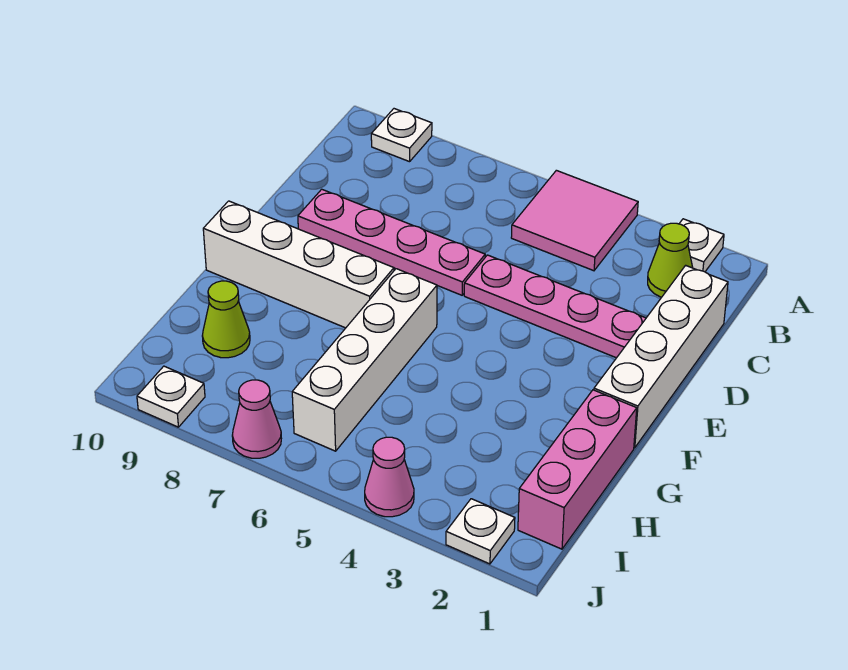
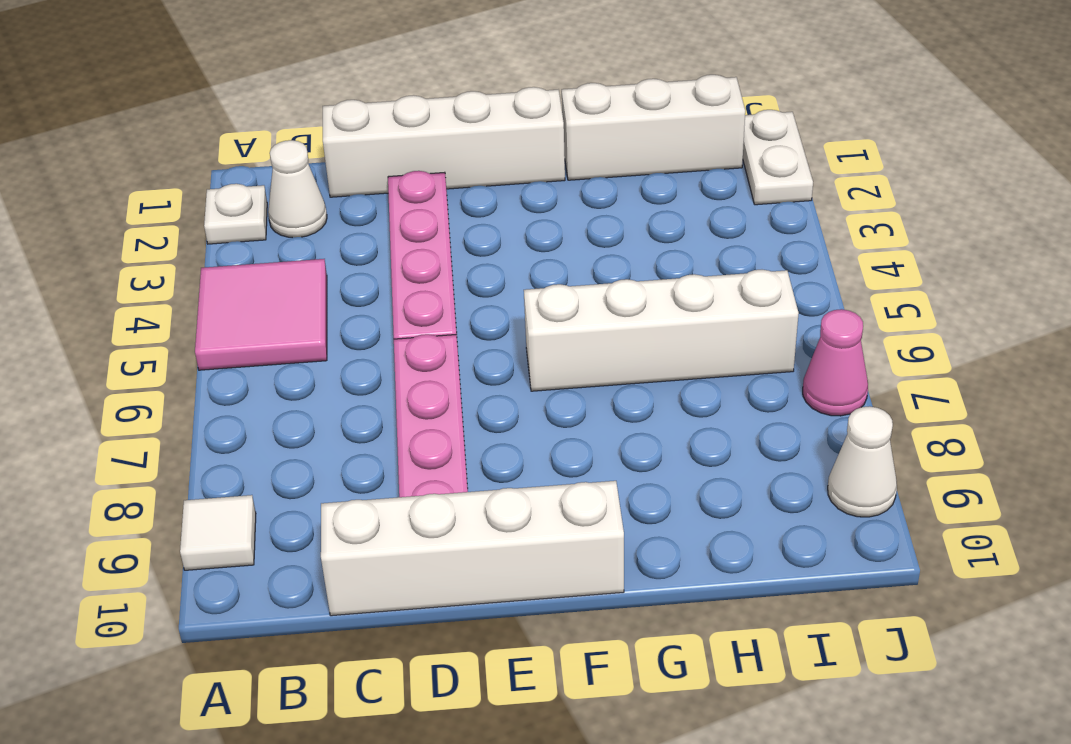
white 1x1 plate [371,109,432,162] -> white 1x1 tile [180,495,256,570]
lime 1x1 cone [648,223,693,297] -> white 1x1 cone [268,140,327,238]
white 1x4 brick [203,201,394,328] -> white 1x4 brick turned to [321,481,624,616]
pink 1x3 brick [518,390,637,549] -> white 1x3 brick [562,75,745,180]
lime 1x1 cone [202,281,250,358] -> none
white 1x1 plate [446,499,515,564] -> white 1x2 plate [743,110,813,205]
pink 1x1 cone [365,437,414,517] -> none
white 1x1 plate [137,366,205,427] -> white 1x1 cone [828,406,897,517]

